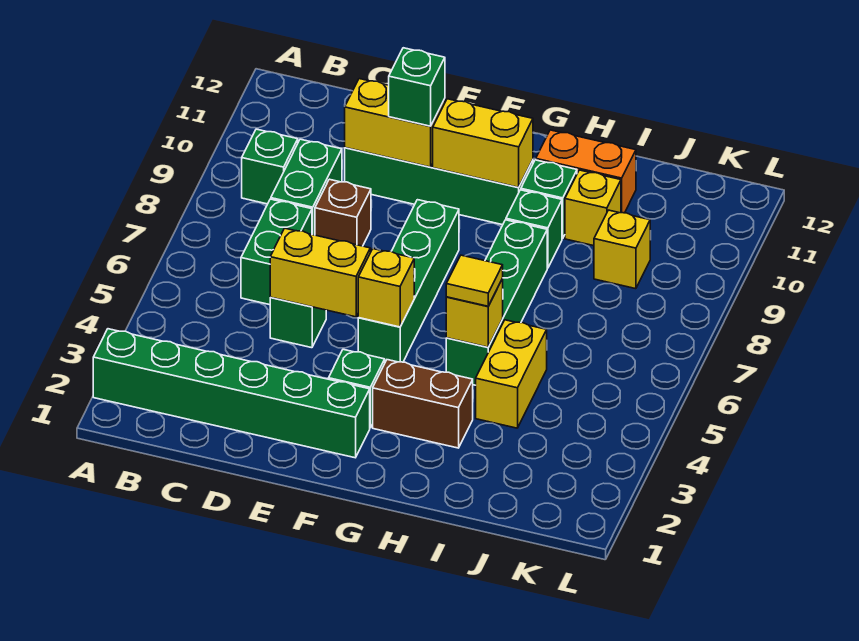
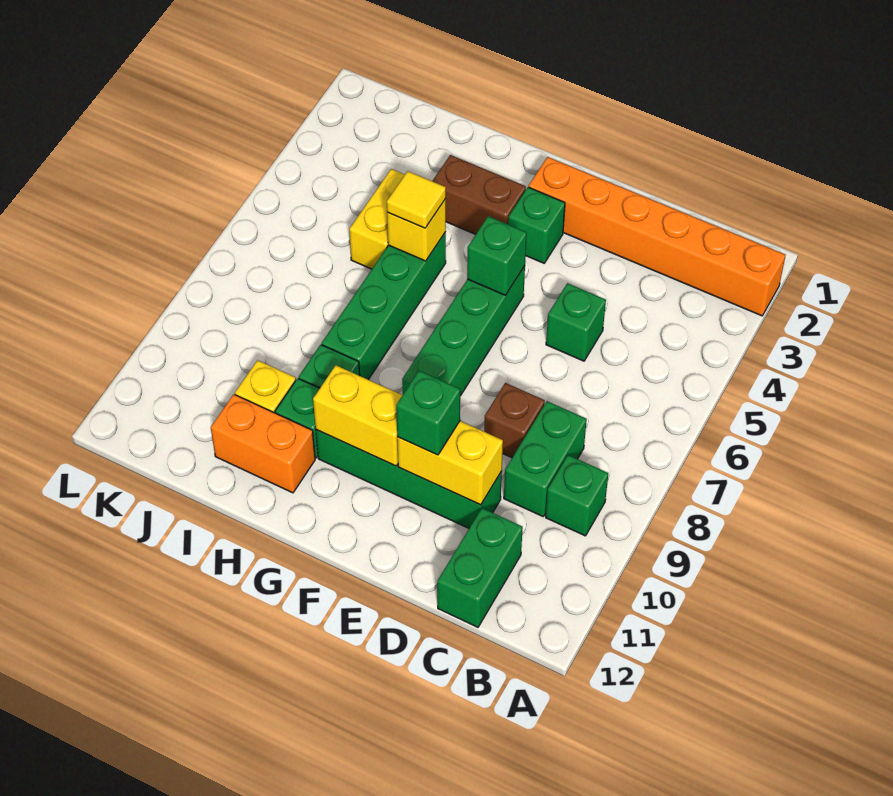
green 1x6 brick [93,329,370,458] -> orange 1x6 brick [529,157,785,316]
green 1x2 brick [241,199,312,305] -> green 1x2 brick moved to [437,508,523,627]
yellow 1x2 brick [270,228,370,317] -> none
yellow 1x1 brick [358,249,414,327] -> green 1x1 brick [467,216,527,295]
yellow 1x1 brick [594,210,650,289] -> none

